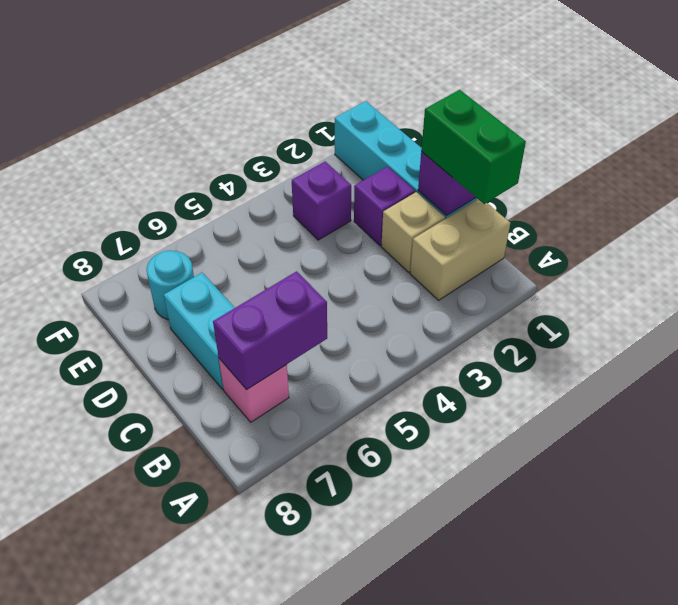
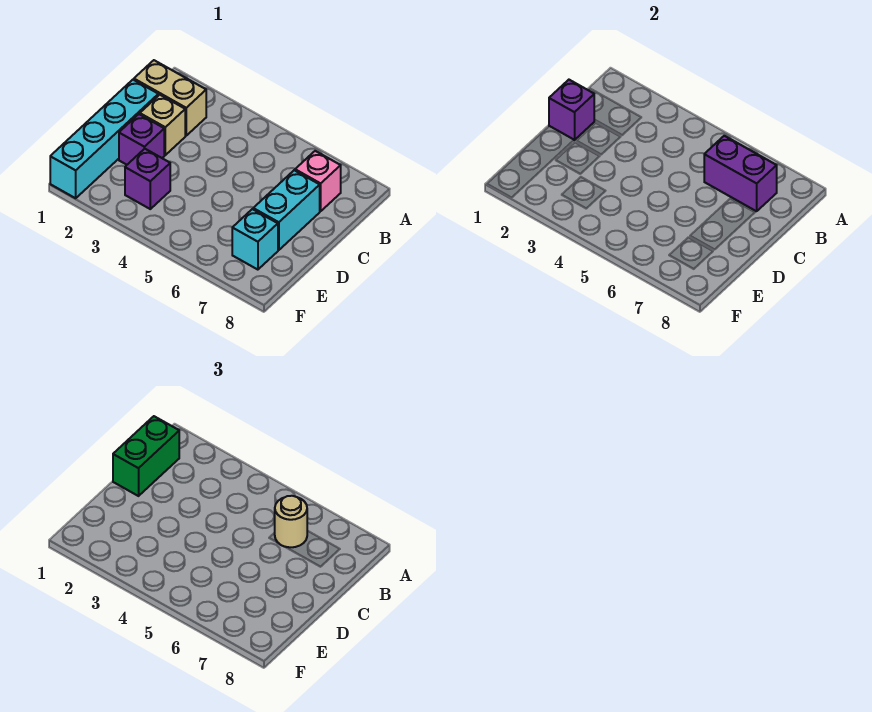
none -> tan 1x1 round brick [275,496,307,547]
cyan 1x1 round brick [147,250,194,320] -> cyan 1x1 brick [232,209,278,270]

